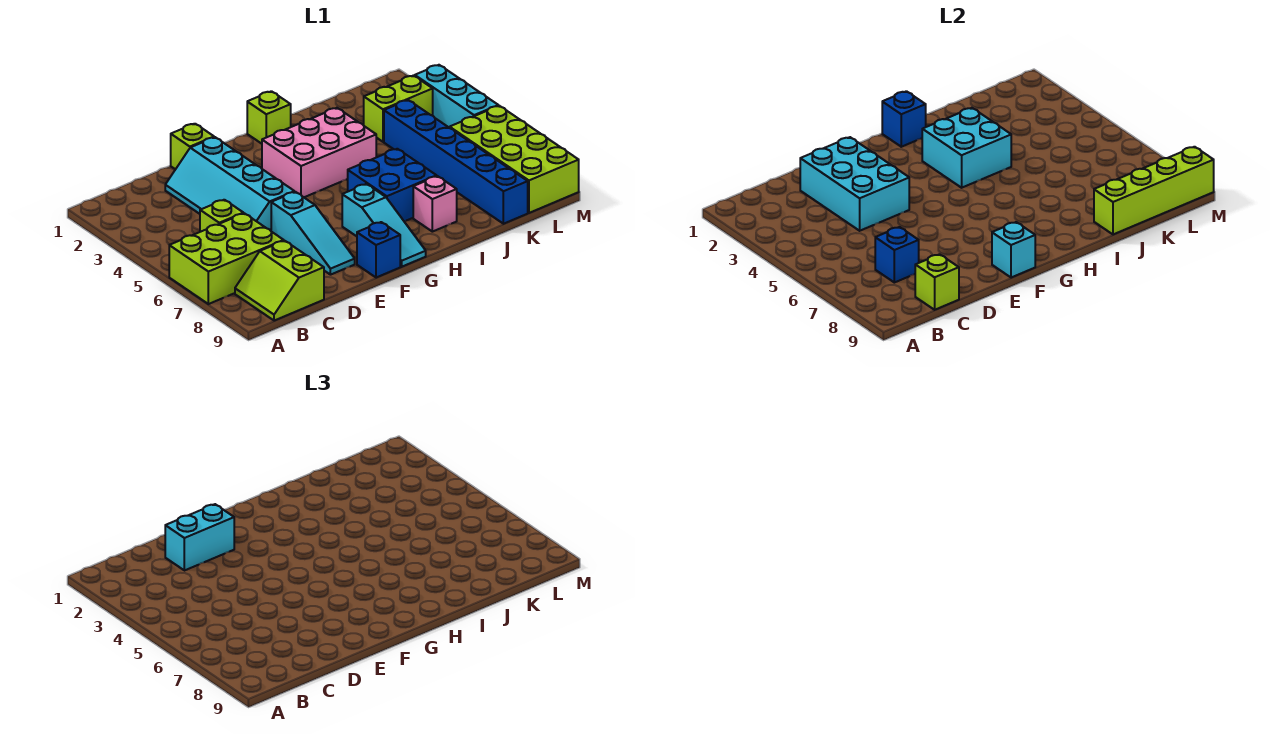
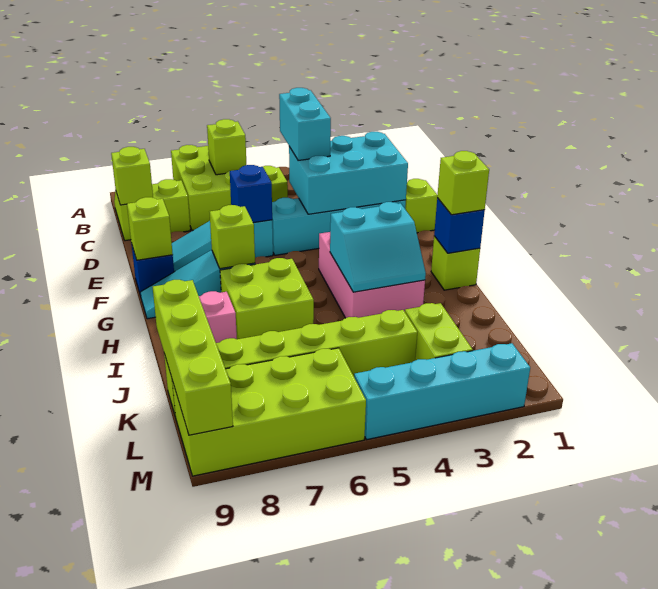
none -> lime 1x1 brick [207,119,246,175]
blue 1x1 brick [875,227,919,283] -> blue 1x1 brick moved to [230,165,272,223]
cyan 1x2 brick [165,504,234,571] -> cyan 1x2 brick moved to [279,88,331,160]
cyan 1x1 brick [992,222,1035,278] -> lime 1x1 brick [127,197,173,260]
none -> lime 1x1 brick [210,205,255,269]
none -> lime 1x1 brick [437,151,489,215]
cyan 2x2 brick [922,108,1011,188] -> cyan 2x2 slope [330,202,426,292]
blue 2x2 brick [348,149,436,221] -> lime 2x2 brick [220,258,314,339]
blue 1x6 brick [384,100,528,224] -> lime 1x6 brick [164,310,417,417]
cyan 1x3 brick [415,65,498,128] -> cyan 1x4 brick [354,343,530,440]

